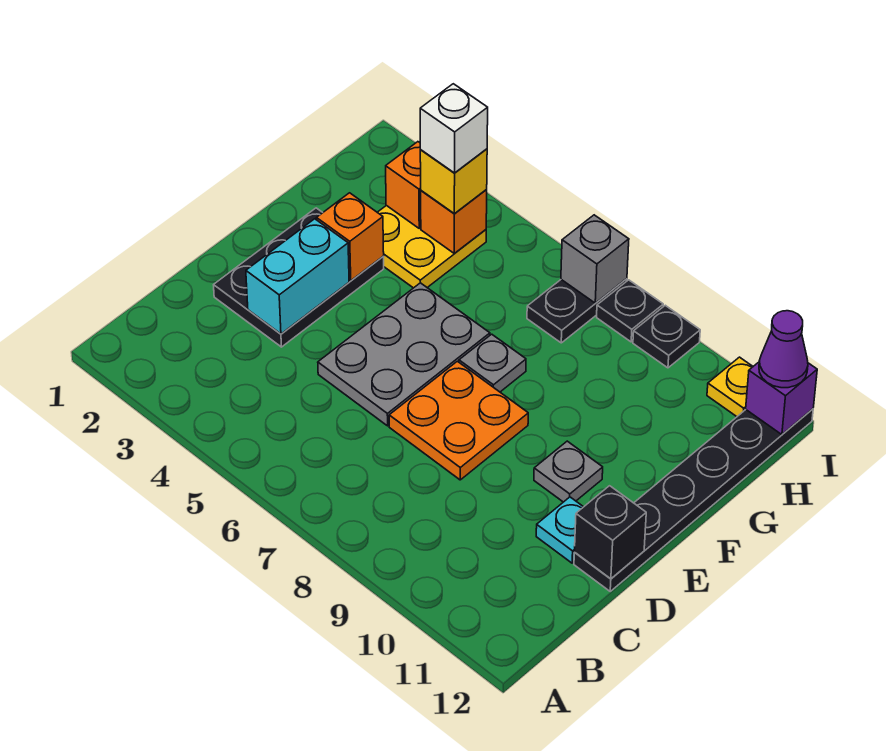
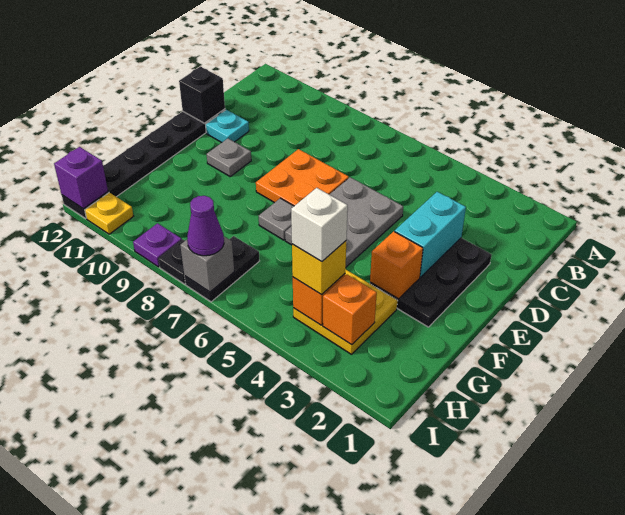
black 1x1 plate [633,305,700,368] -> purple 1x1 plate [133,223,182,267]
purple 1x1 cone [759,311,808,388] -> purple 1x1 cone moved to [187,196,224,256]

